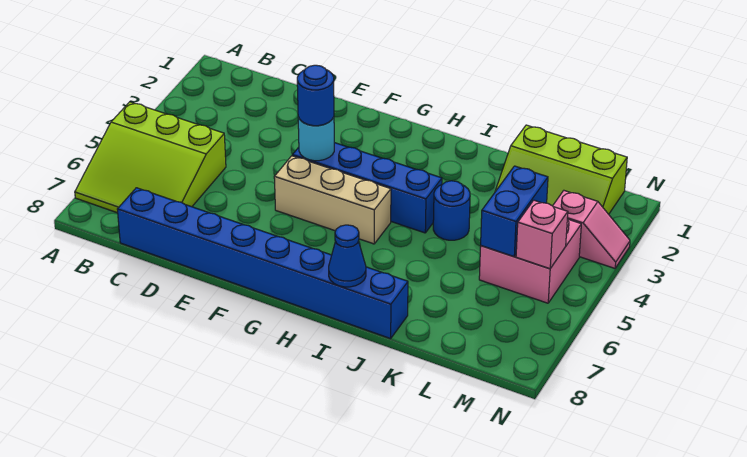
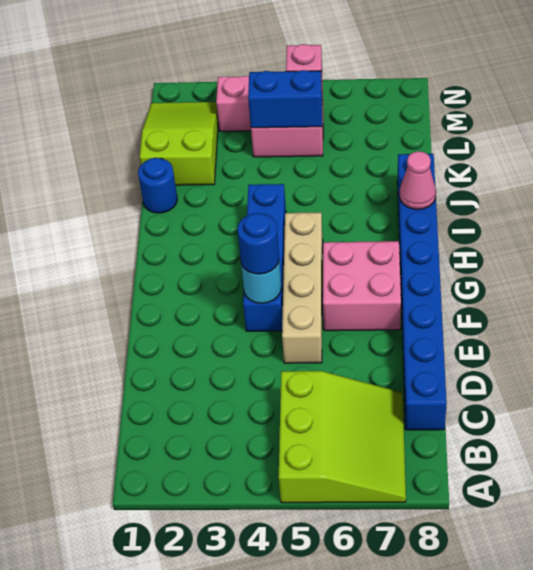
tan 1x3 brick [274,156,391,244] -> tan 1x4 brick [282,212,323,363]
none -> pink 2x2 brick [323,241,401,331]
blue 1x1 cone [329,225,366,287] -> pink 1x1 cone [399,151,436,209]
blue 1x1 round brick [433,181,470,240] -> blue 1x1 round brick moved to [138,158,177,213]
lime 2x3 slope [495,125,627,214] -> lime 2x3 slope turned to [140,102,218,185]

